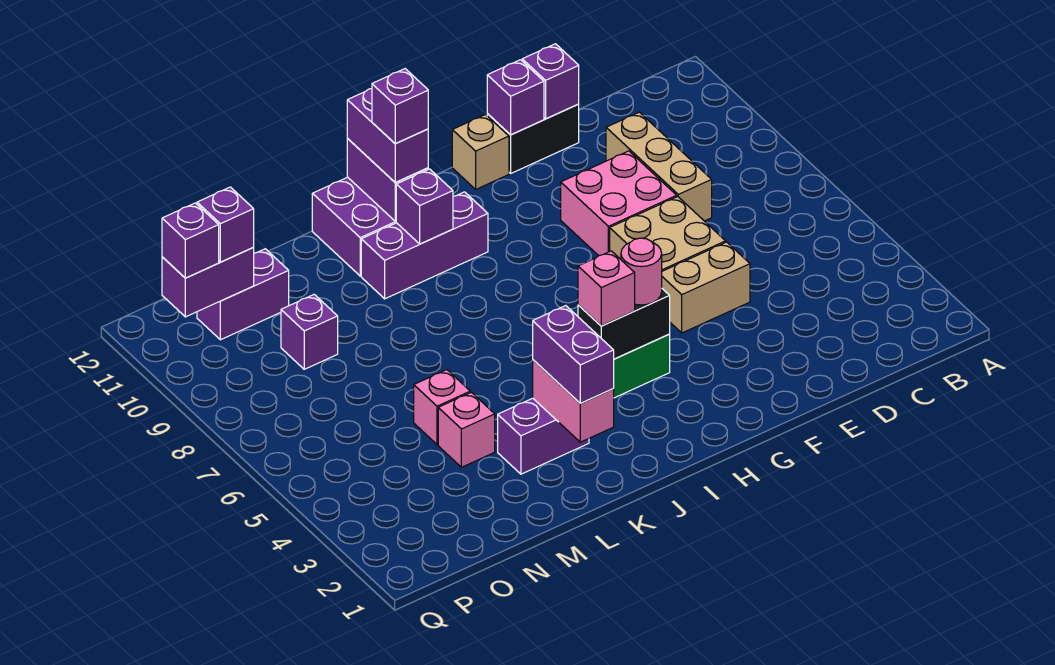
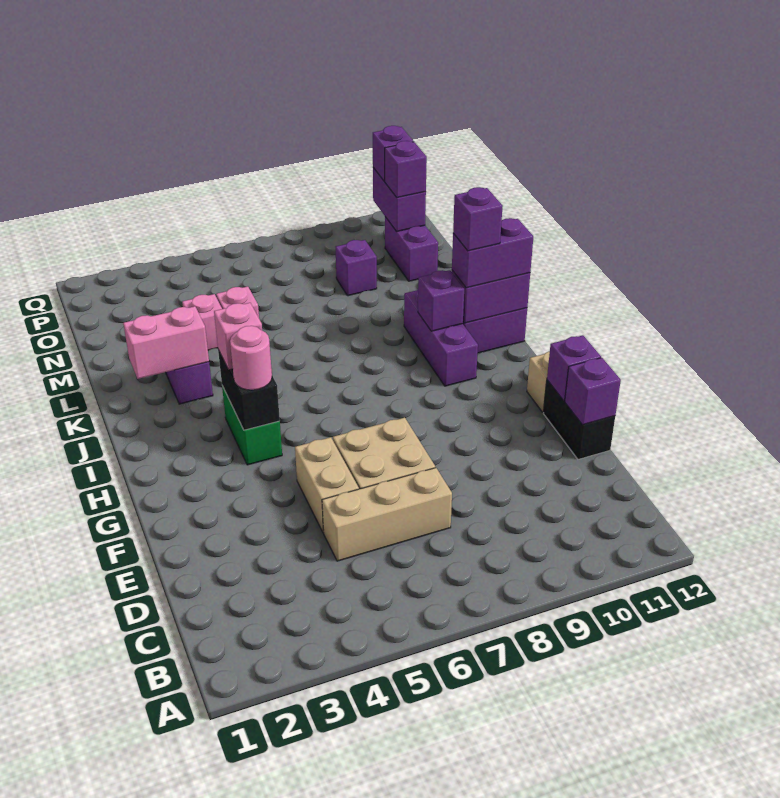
tan 1x3 brick [606,112,712,221] -> tan 1x3 brick moved to [322,468,452,561]
pink 2x2 brick [561,151,677,256] -> none
purple 1x2 brick [533,306,614,403] -> none

